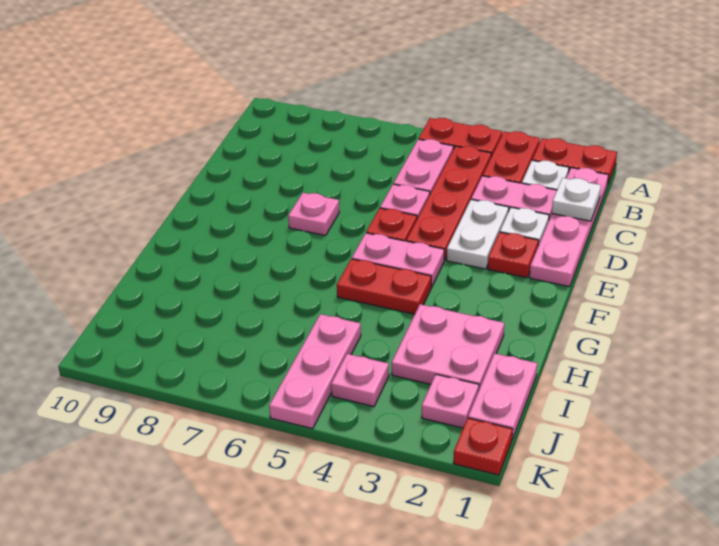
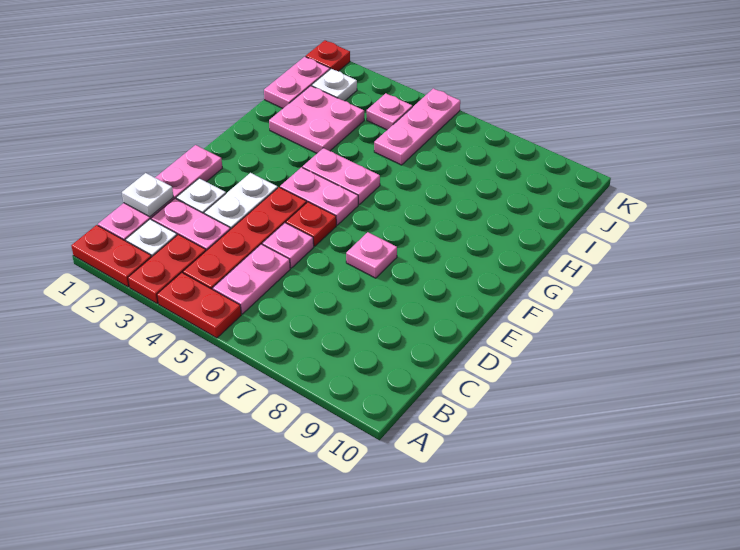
red 1x1 plate [488,232,539,278] -> none
red 1x2 plate [337,259,431,314] -> pink 1x2 plate [303,148,380,204]
pink 1x1 plate [422,374,479,428] -> white 1x1 plate [312,69,357,101]

